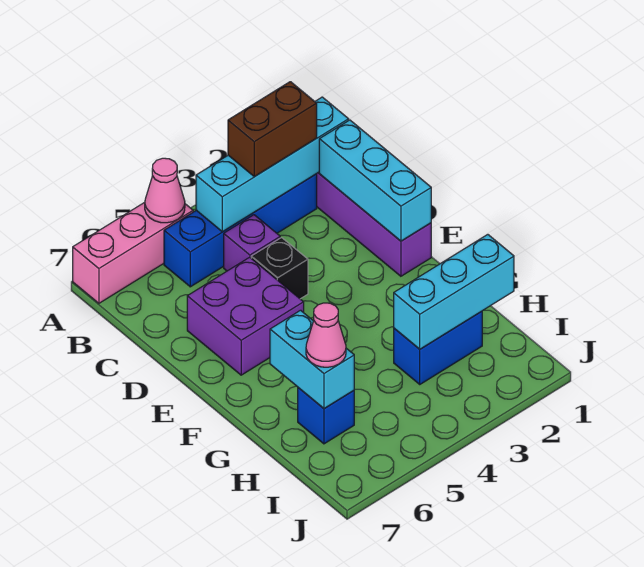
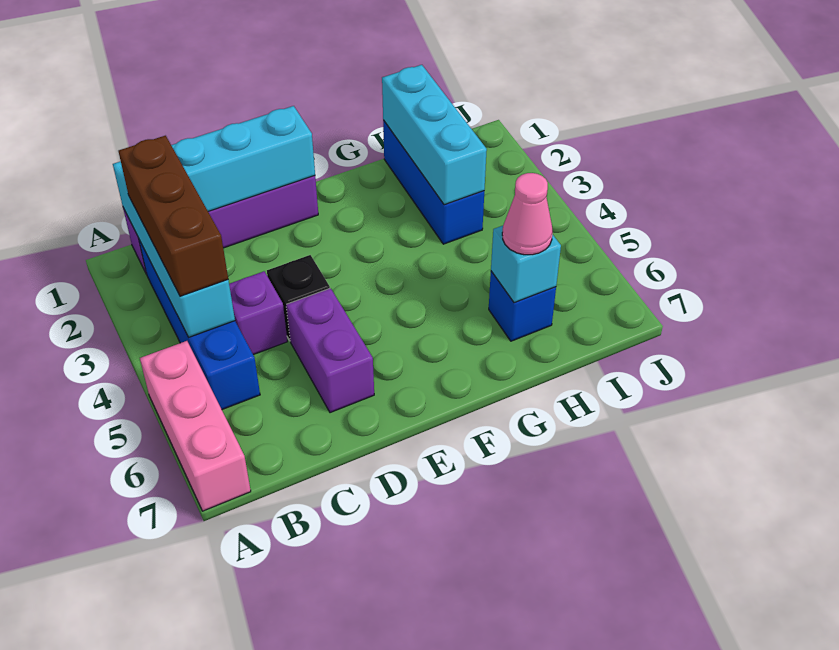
pink 1x1 cone [145,158,185,223] -> none
brown 1x2 brick [228,82,317,177] -> brown 1x3 brick [119,136,228,296]
purple 2x2 brick [187,257,304,375] -> purple 1x2 brick [286,288,374,413]
cyan 1x2 brick [270,310,354,409] -> cyan 1x1 brick [491,226,561,303]
blue 1x2 brick [394,311,482,384] -> blue 1x3 brick [383,120,484,244]

